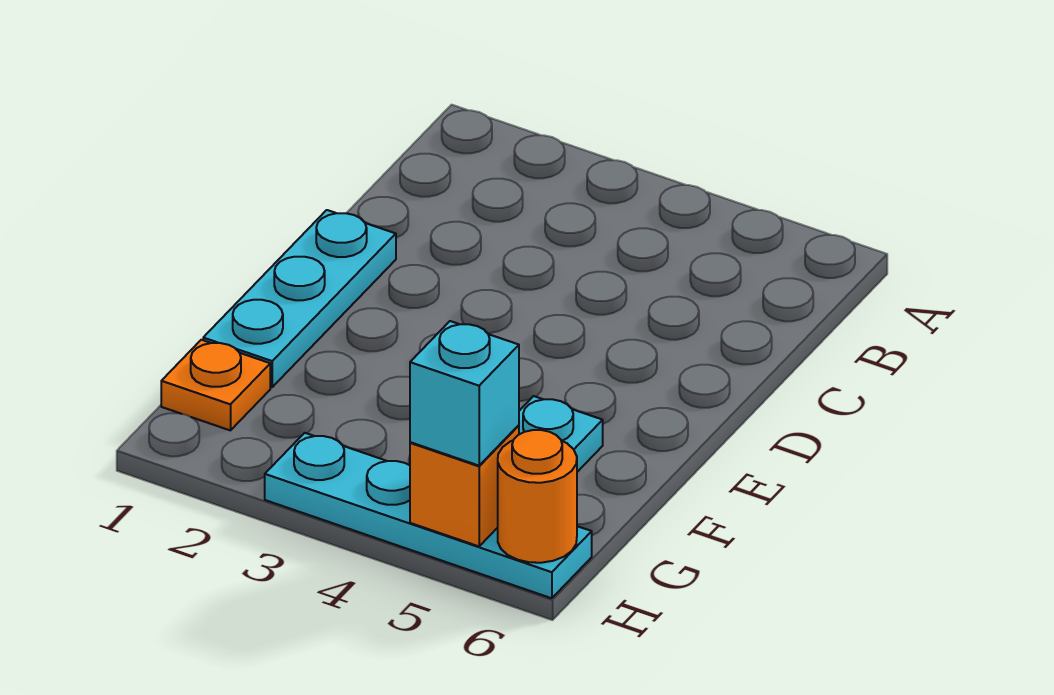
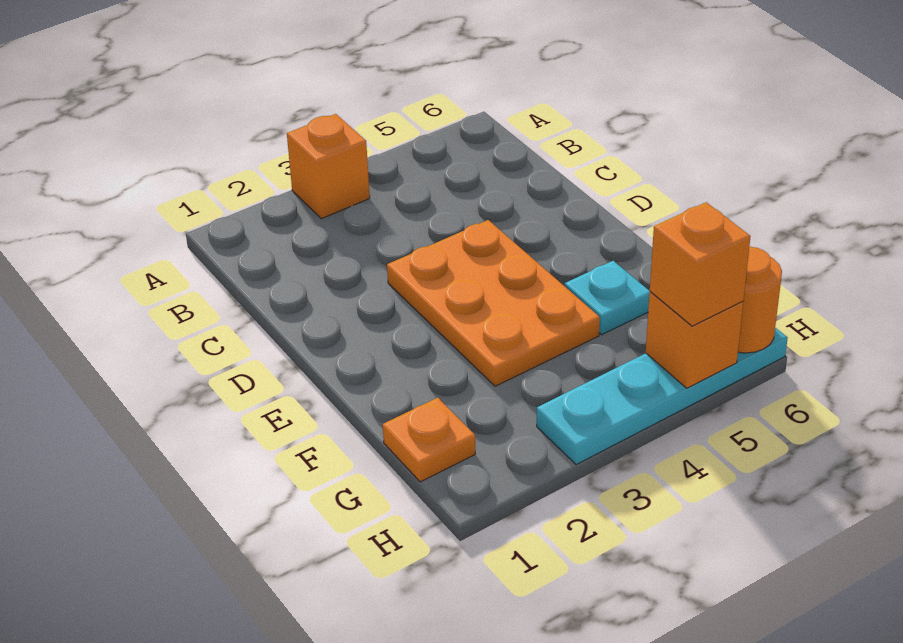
none -> orange 1x1 brick [287,114,370,219]
cyan 1x3 plate [203,210,396,387] -> none
none -> orange 2x3 plate [387,220,600,386]
cyan 1x1 brick [410,321,519,466] -> orange 1x1 brick [650,202,751,326]

